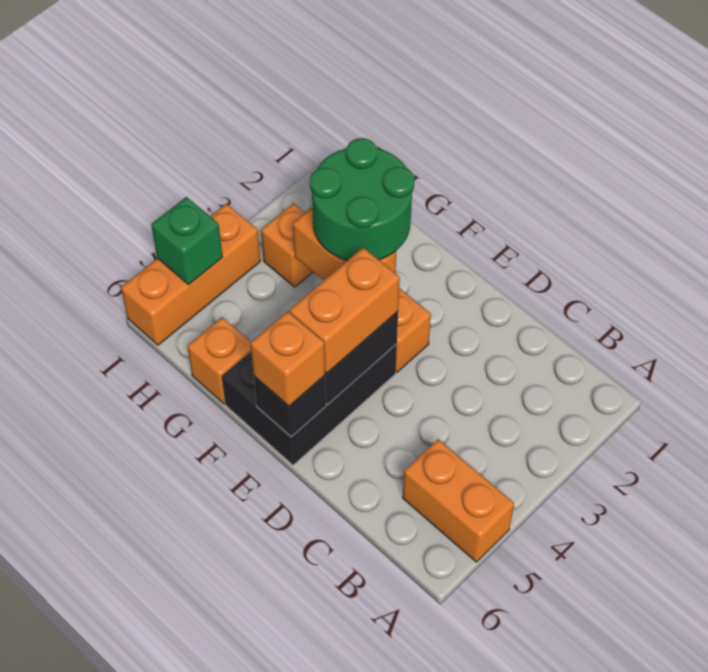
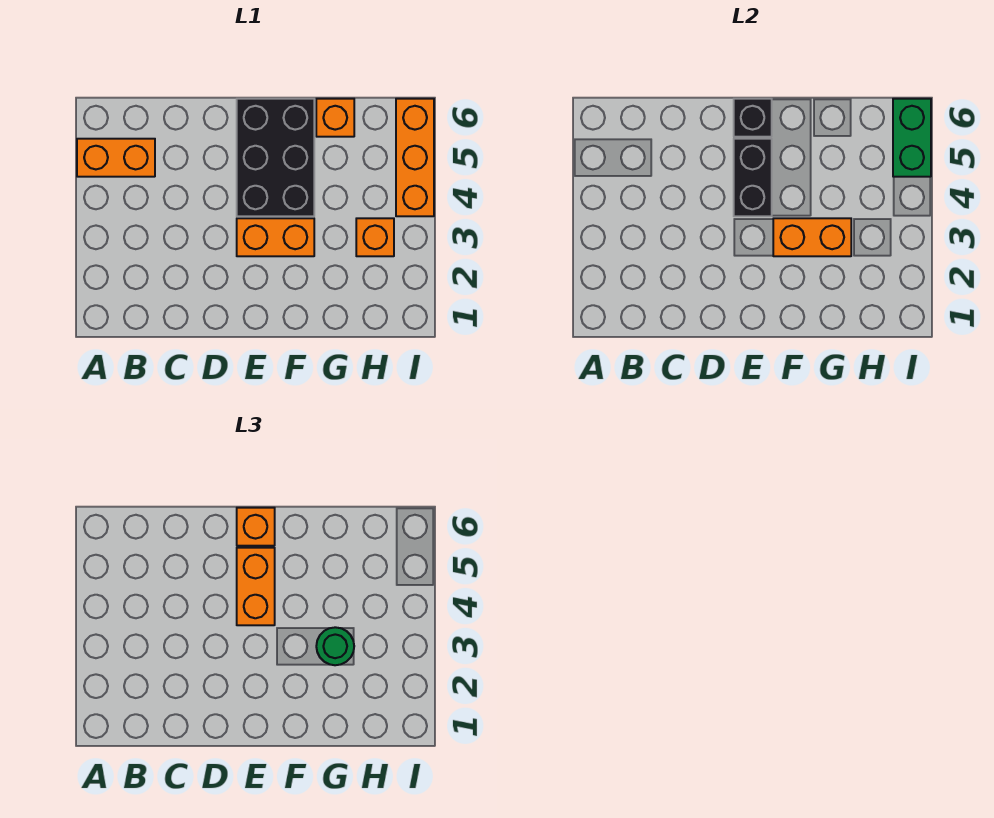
green 2x2 round brick [310,138,414,260] -> green 1x1 round brick [316,627,354,665]
green 1x1 brick [151,197,223,285] -> green 1x2 brick [893,99,931,177]

